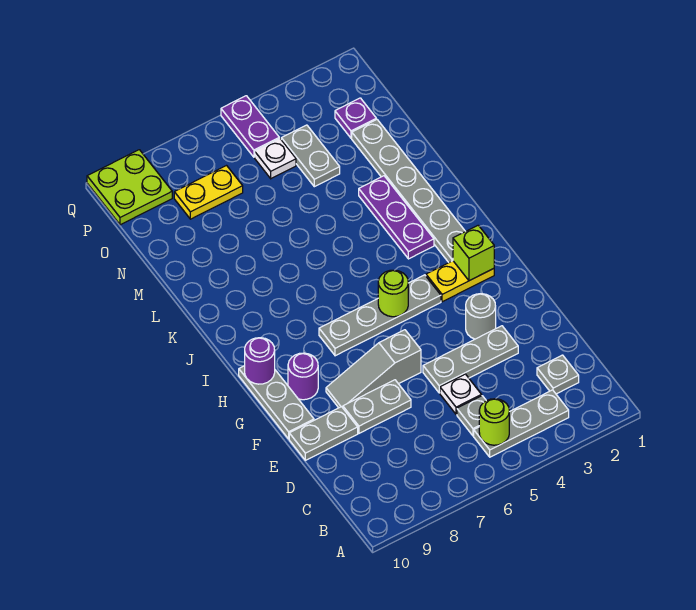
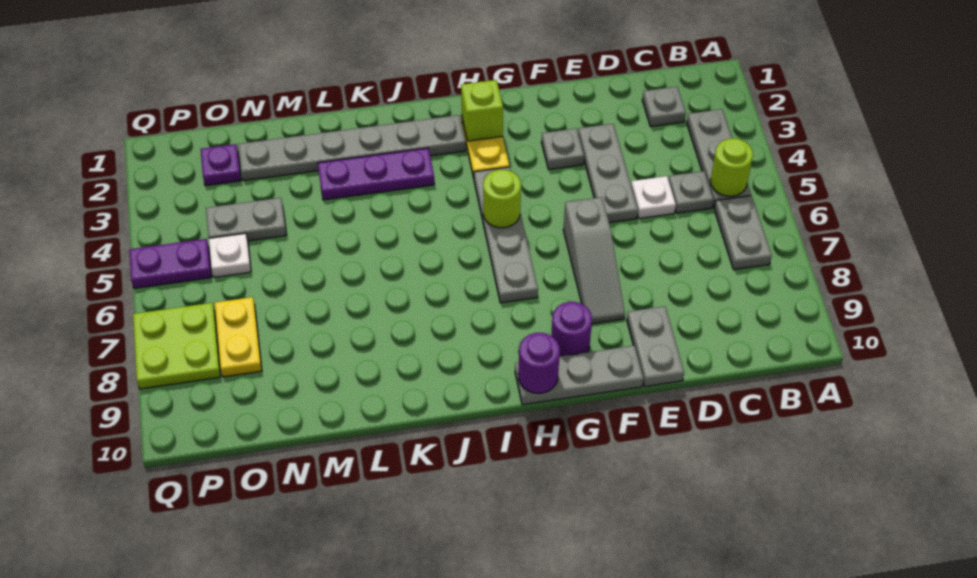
grey 1x2 plate [343,380,411,433] -> grey 1x2 plate moved to [714,196,772,270]
grey 1x1 round brick [466,294,496,339] -> grey 1x1 plate [541,128,584,170]
lime 2x2 plate [87,150,172,225] -> lime 2x2 plate moved to [133,303,221,389]

